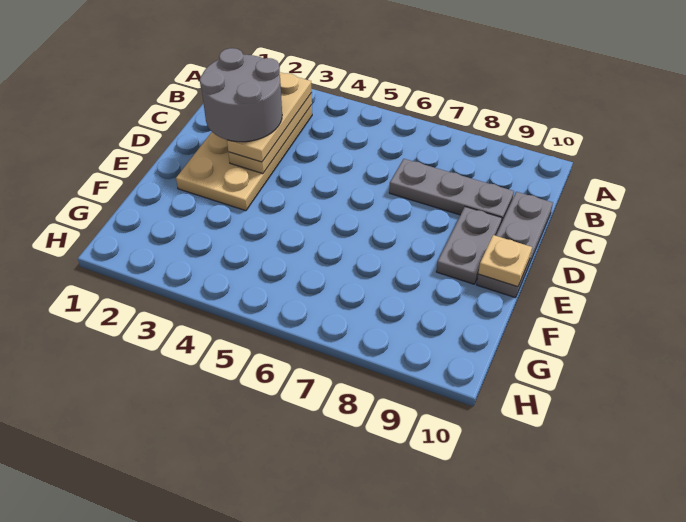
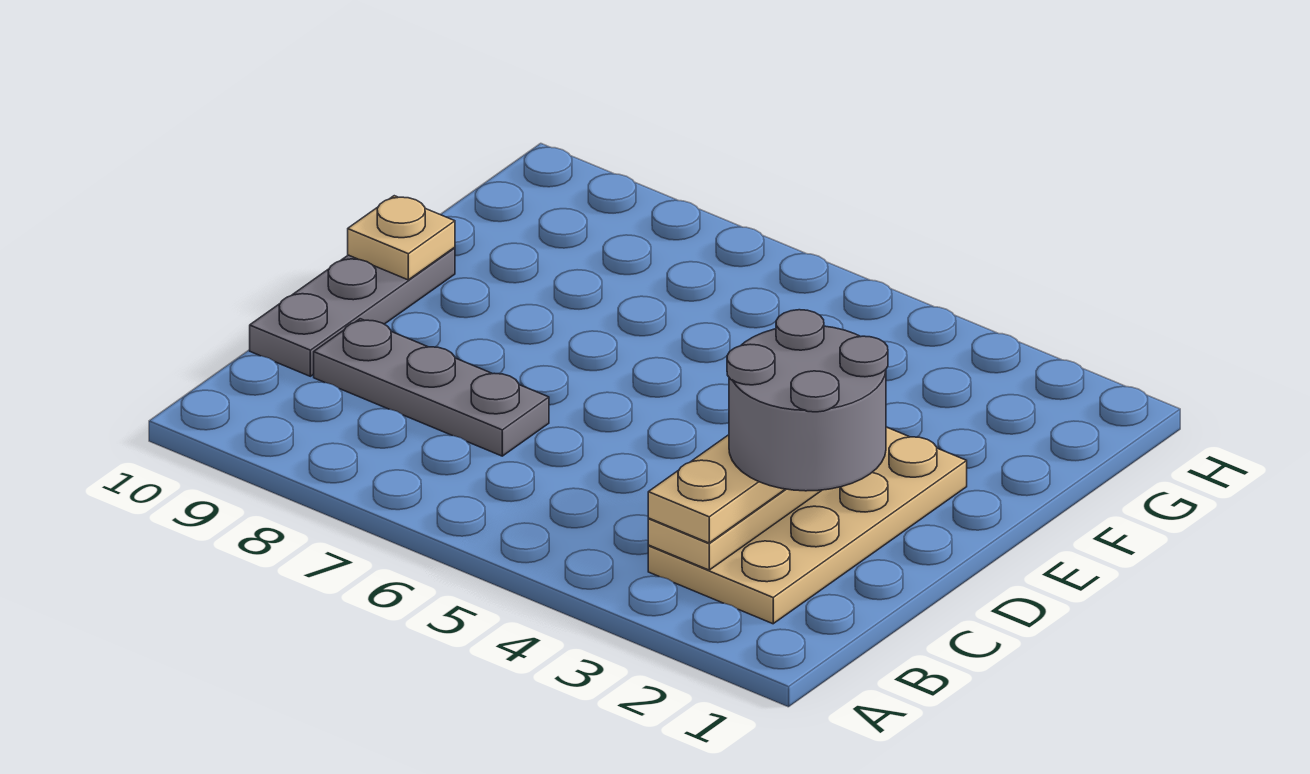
grey 1x2 plate [436,207,502,284] -> none

